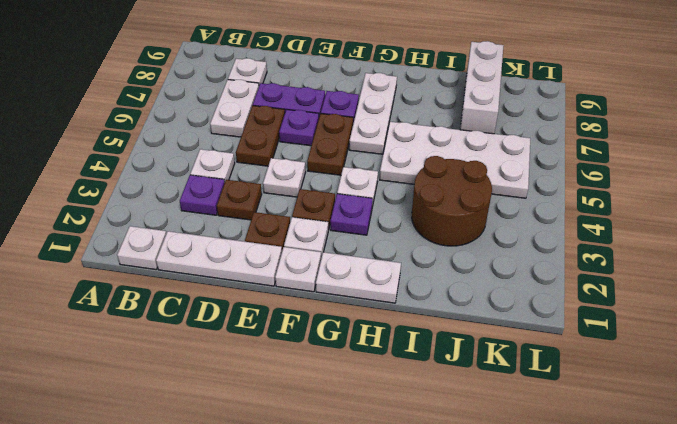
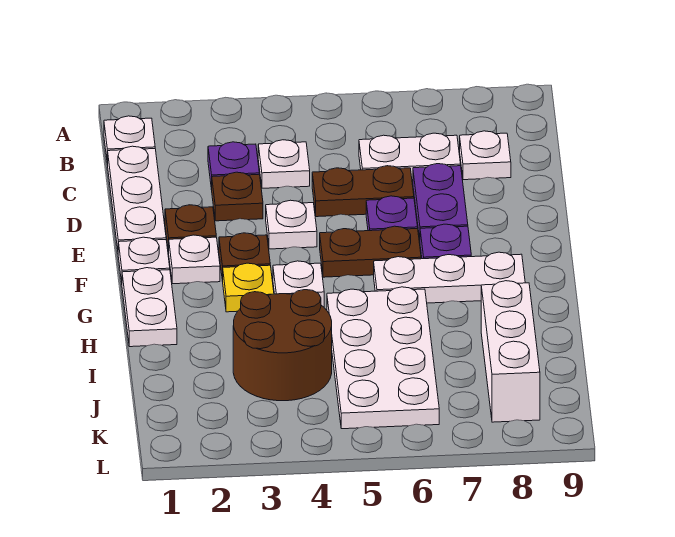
purple 1x1 plate [330,194,373,235] -> yellow 1x1 plate [223,263,274,312]
white 1x3 brick [460,41,504,134] -> white 1x3 brick turned to [481,281,540,422]

